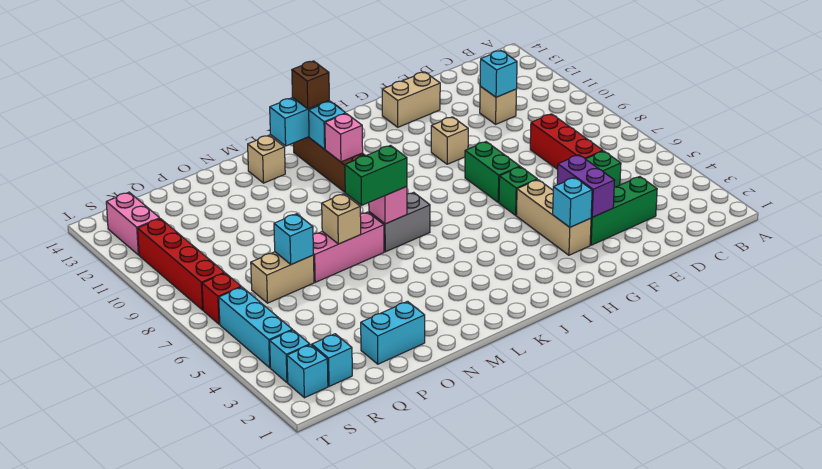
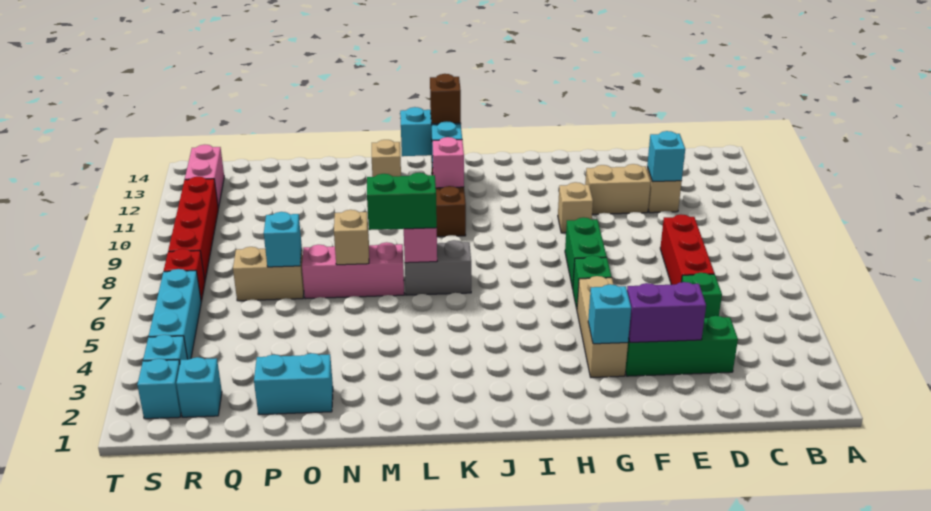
purple 1x2 brick [557,155,615,217] -> purple 1x2 brick turned to [627,282,706,342]
tan 1x2 brick [382,72,440,127] -> tan 1x2 brick moved to [585,164,651,214]

